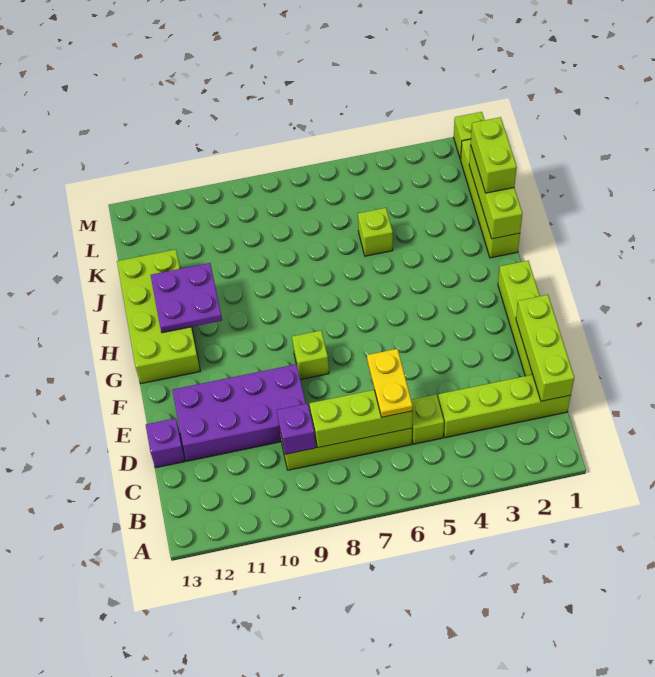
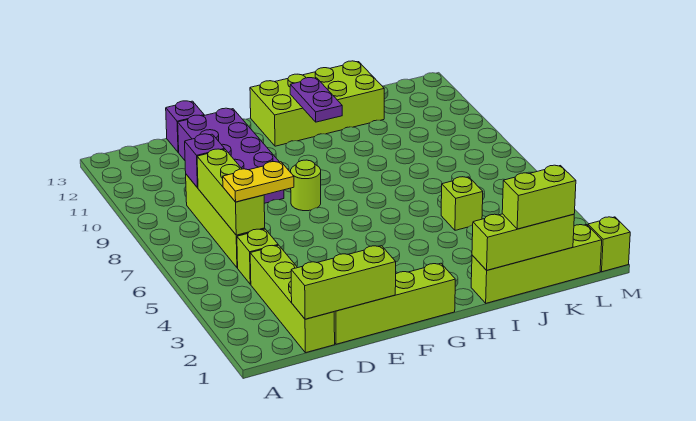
lime 1x1 brick [292,331,329,380] -> lime 1x1 round brick [291,160,321,211]
purple 2x2 plate [151,263,222,333] -> purple 1x2 plate [290,78,342,122]

